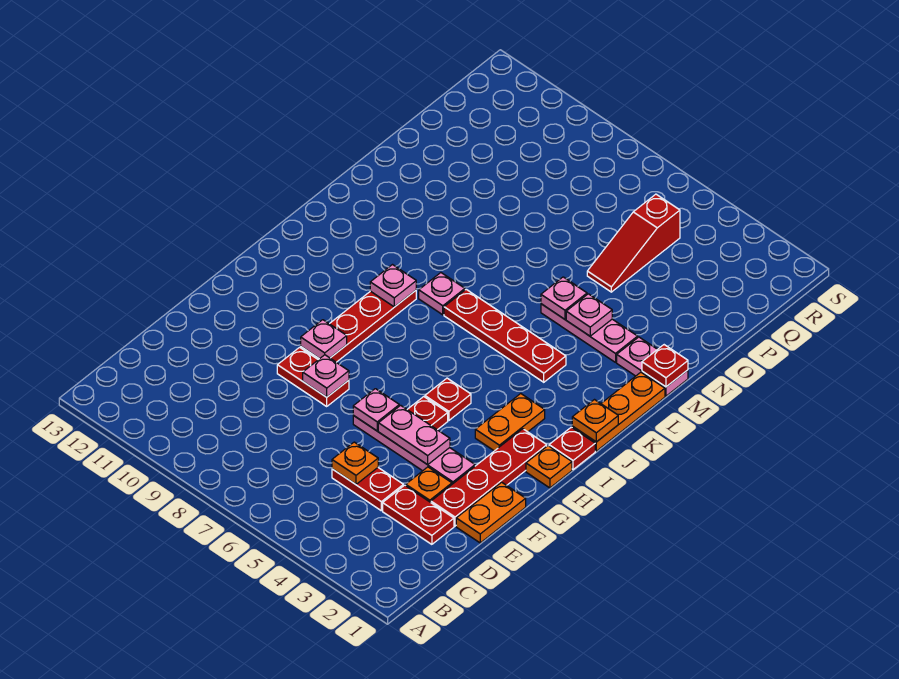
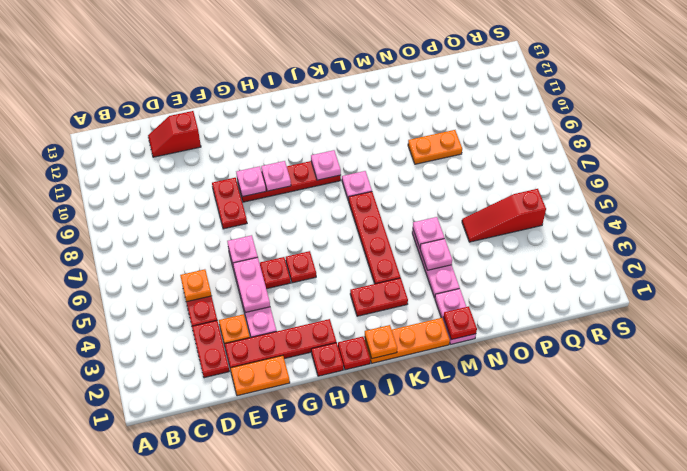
none -> red 1x2 slope [148,111,201,157]
pink 1x1 plate [303,355,349,397] -> pink 1x1 plate moved to [261,161,291,191]
orange 1x1 plate [526,446,572,488] -> red 1x1 plate [311,343,343,376]
orange 1x2 plate [475,394,545,451] -> orange 1x2 plate moved to [408,130,462,164]
none -> red 1x2 plate [350,278,408,316]

